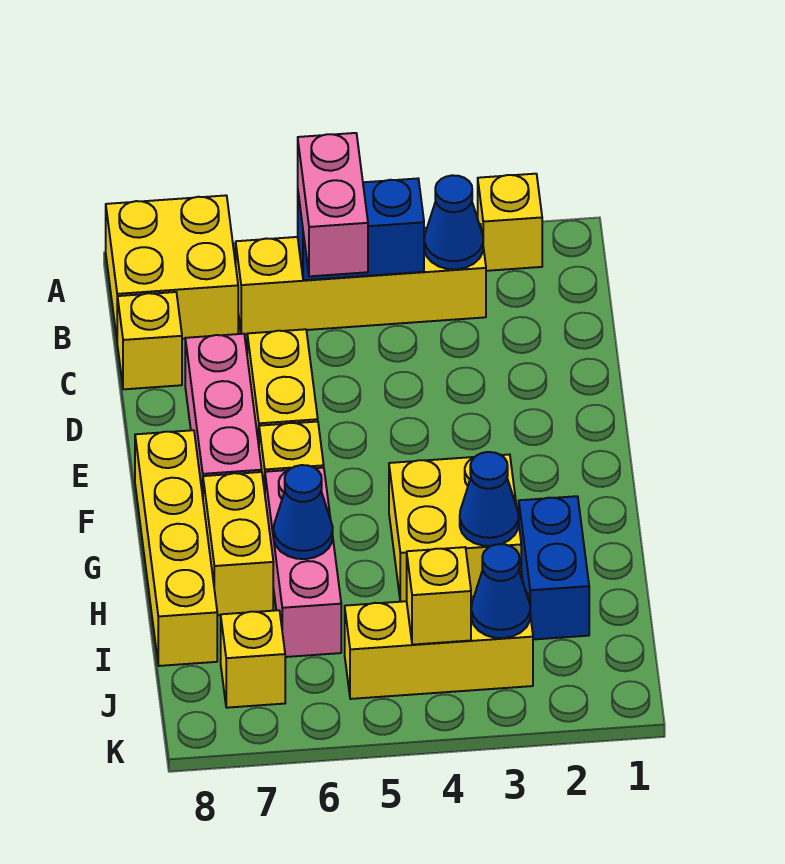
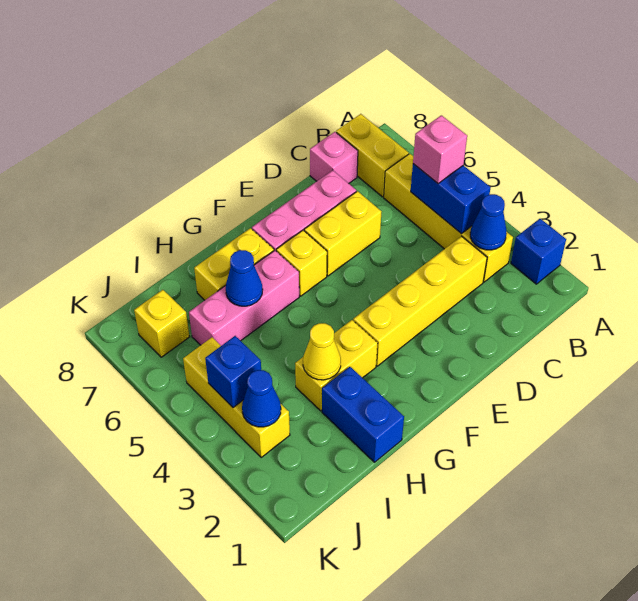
yellow 1x1 brick [478,174,542,271] -> blue 1x1 brick [511,219,566,284]
yellow 2x2 brick [106,195,238,339] -> yellow 1x2 brick [336,114,409,197]
pink 1x2 brick [298,133,368,276] -> pink 1x1 brick [413,115,467,183]
yellow 1x1 brick [117,292,182,389] -> pink 1x1 brick [310,132,358,183]
yellow 1x4 brick [135,430,217,666] -> yellow 1x4 brick moved to [353,236,487,366]
yellow 2x2 brick [389,454,521,602] -> yellow 1x2 brick [295,320,378,411]
blue 1x2 brick [519,496,589,640] -> blue 1x2 brick turned to [322,367,404,462]
blue 1x1 cone [460,452,519,546] -> yellow 1x1 cone [303,323,341,380]
yellow 1x1 brick [407,547,471,645] -> blue 1x1 brick [205,336,261,408]

